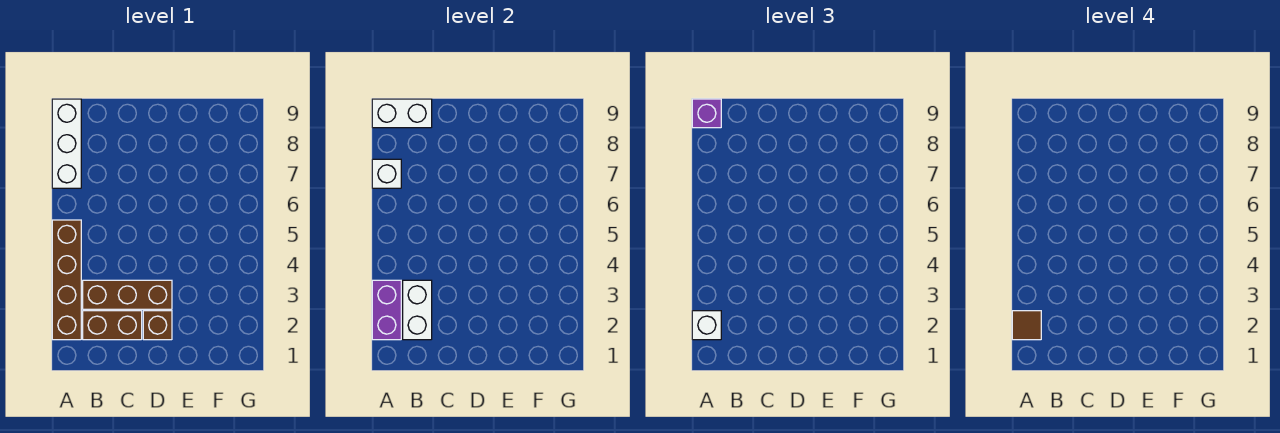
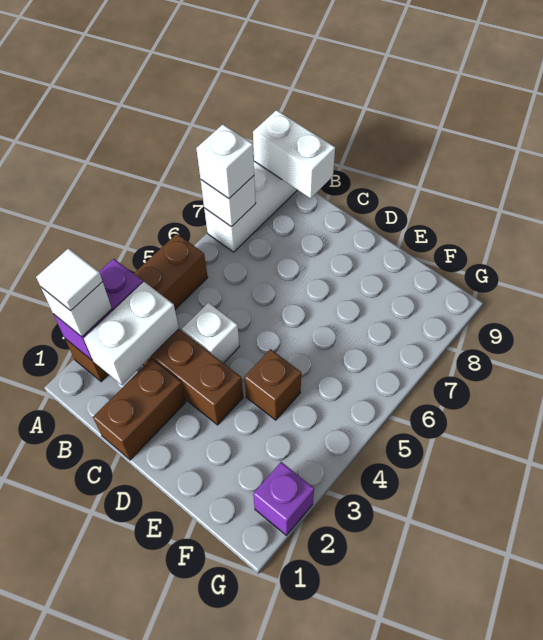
brown 1x1 tile [1012,311,1041,340] -> white 1x1 tile [36,248,103,311]
none -> white 1x1 brick [196,124,254,199]
purple 1x1 brick [692,99,721,128] -> purple 1x1 brick moved to [253,462,314,535]
brown 1x2 brick [83,311,142,340] -> brown 1x2 brick turned to [93,359,186,460]
none -> white 1x1 brick [182,303,240,363]
brown 1x1 brick [143,311,172,340] -> brown 1x1 brick moved to [244,349,301,420]

